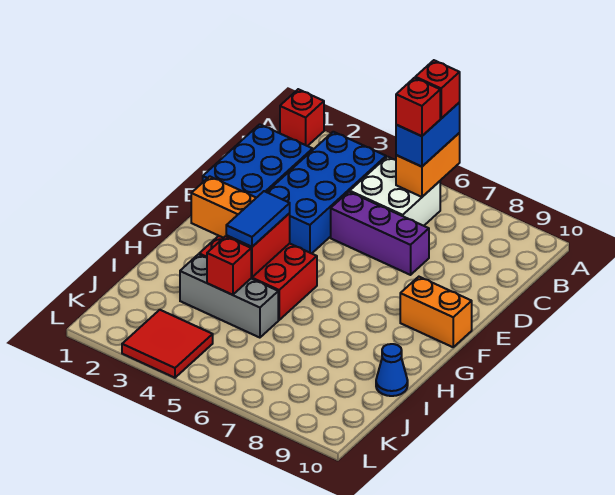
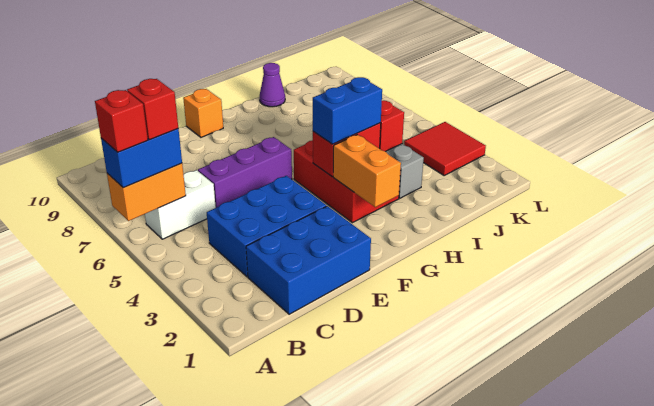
red 1x1 brick [280,89,324,146] -> none
blue 2x4 brick [267,132,386,253] -> blue 2x3 brick [207,176,326,277]
white 2x2 brick [350,157,440,226] -> white 1x2 brick [145,170,216,239]
purple 1x3 brick [331,192,429,275] -> purple 1x3 brick turned to [198,137,292,208]
orange 1x2 brick [400,277,472,347] -> orange 1x1 brick [183,89,223,137]
blue 1x2 tile [226,191,290,247] -> blue 1x2 brick [313,77,382,144]
blue 1x1 cone [376,344,408,396] -> purple 1x1 cone [260,63,285,107]

